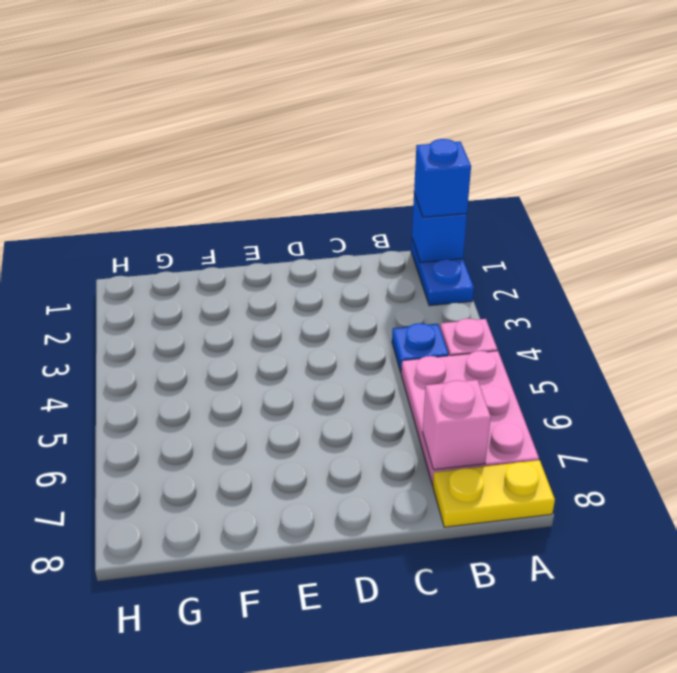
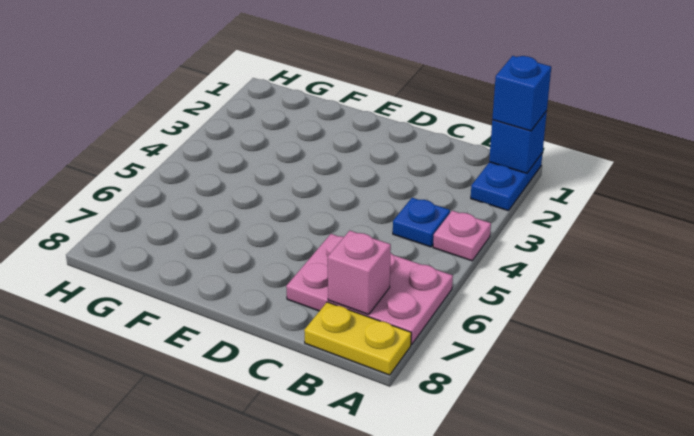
pink 2x3 plate [401,351,539,485] -> pink 2x3 plate turned to [286,234,453,345]

